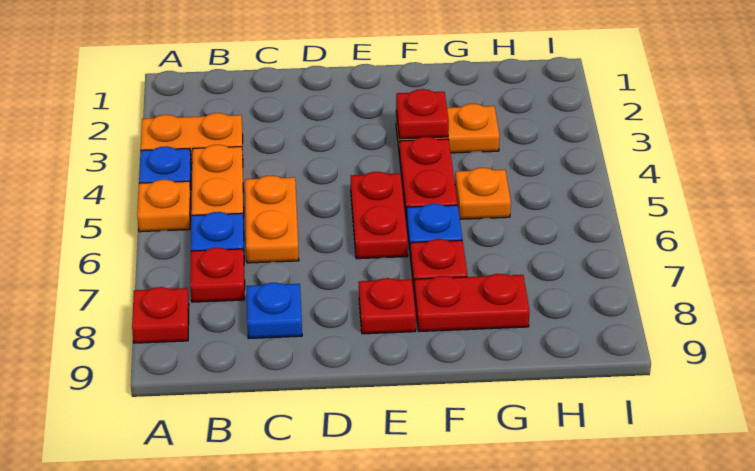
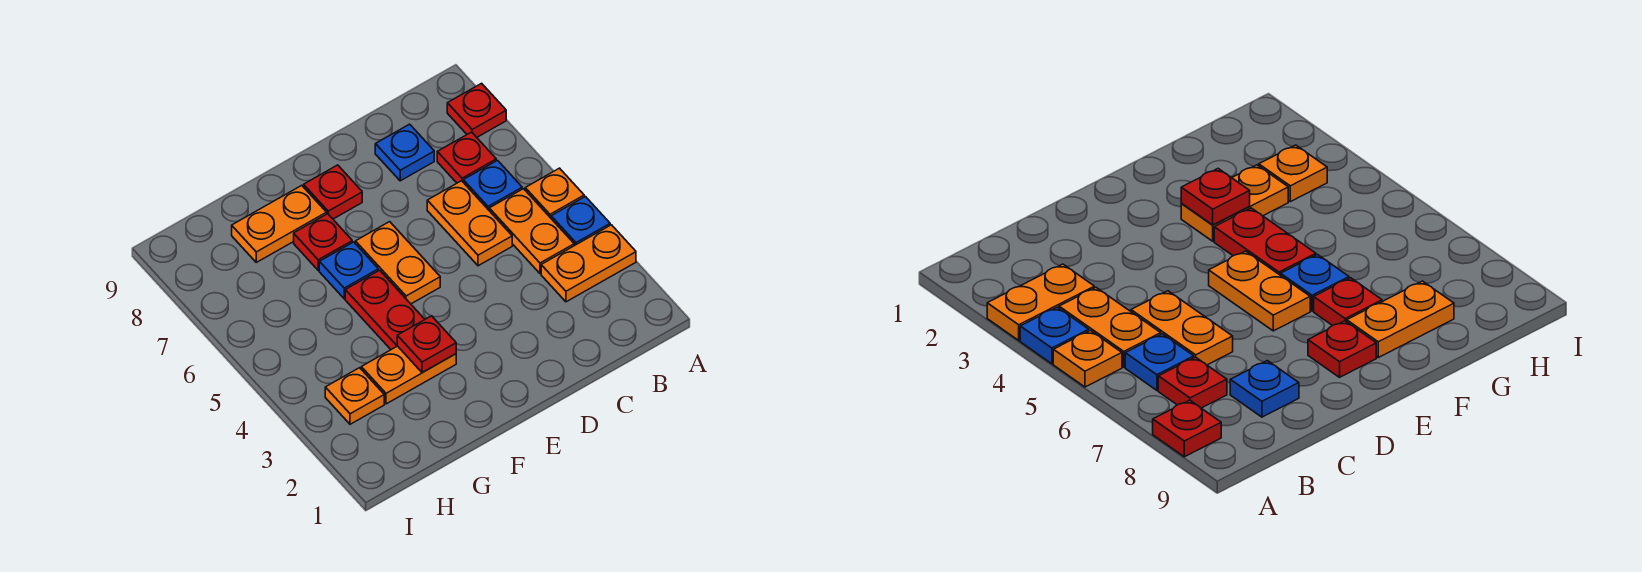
red 1x2 plate [351,172,408,259] -> orange 1x2 plate [355,222,440,304]
red 1x2 plate [414,274,530,332] -> orange 1x2 plate [232,185,327,262]
orange 1x1 plate [455,168,511,219] -> orange 1x1 plate moved to [325,368,384,424]

